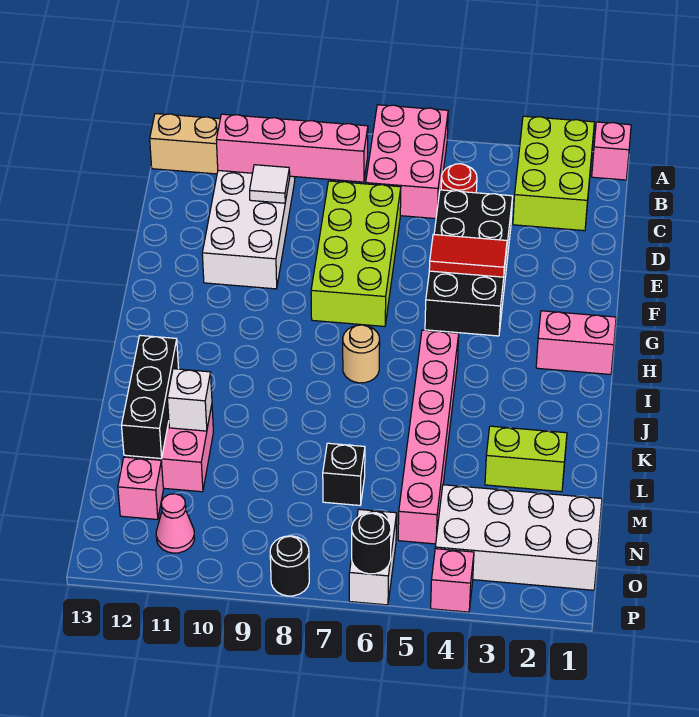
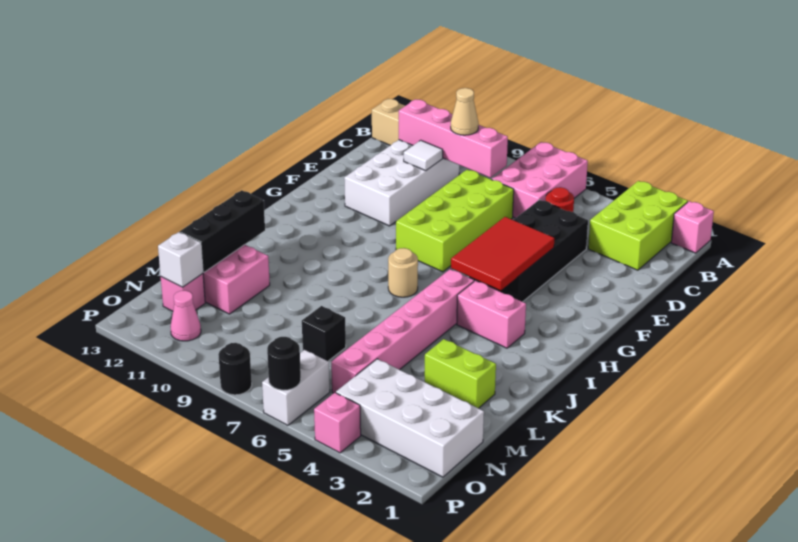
none -> tan 1x1 cone [451,88,479,135]
red 1x2 tile [429,235,507,277] -> red 2x3 tile [451,217,554,290]
pink 1x2 brick [536,311,616,375] -> pink 1x2 brick moved to [457,281,526,348]
white 1x1 brick [167,369,212,431] -> white 1x1 brick moved to [158,232,203,287]

